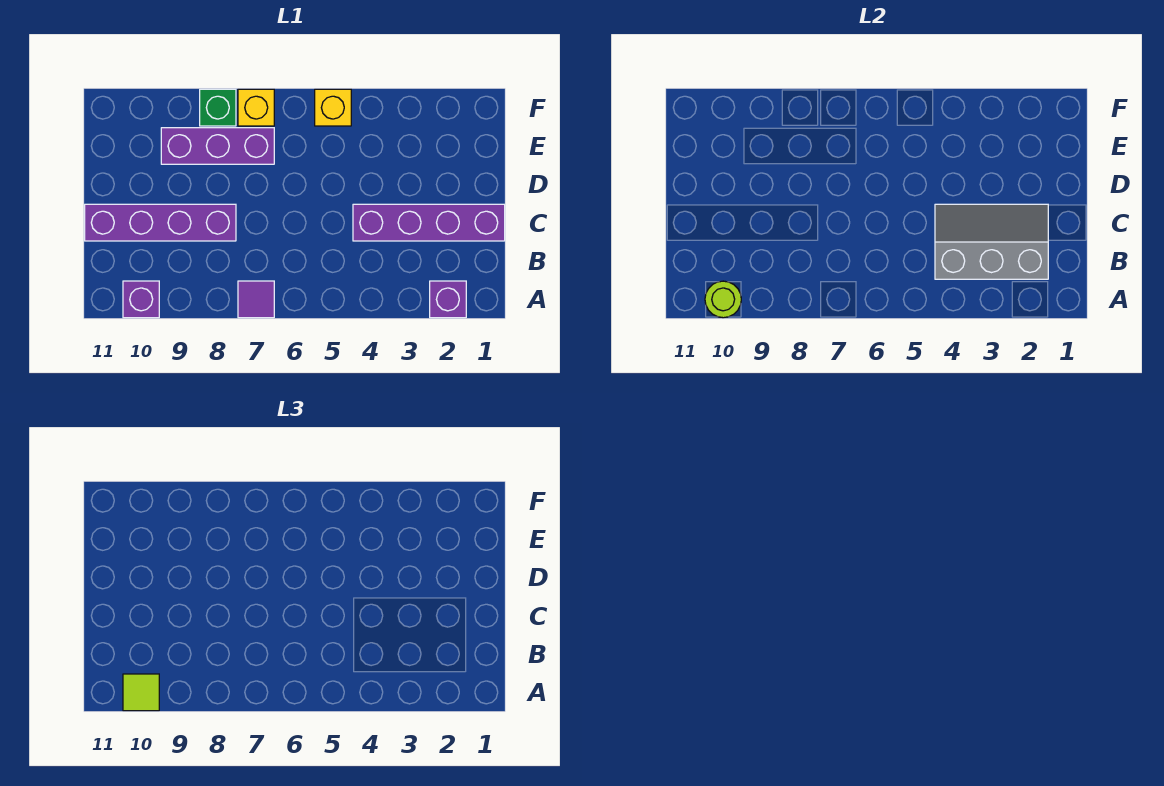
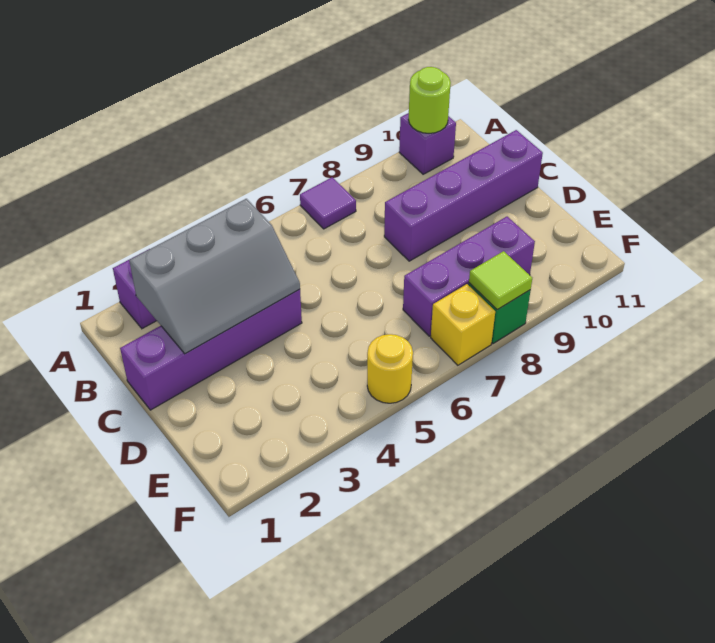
lime 1x1 tile [123,674,159,711] -> lime 1x1 tile moved to [469,251,532,310]
yellow 1x1 brick [315,89,351,126] -> yellow 1x1 round brick [367,334,413,403]

